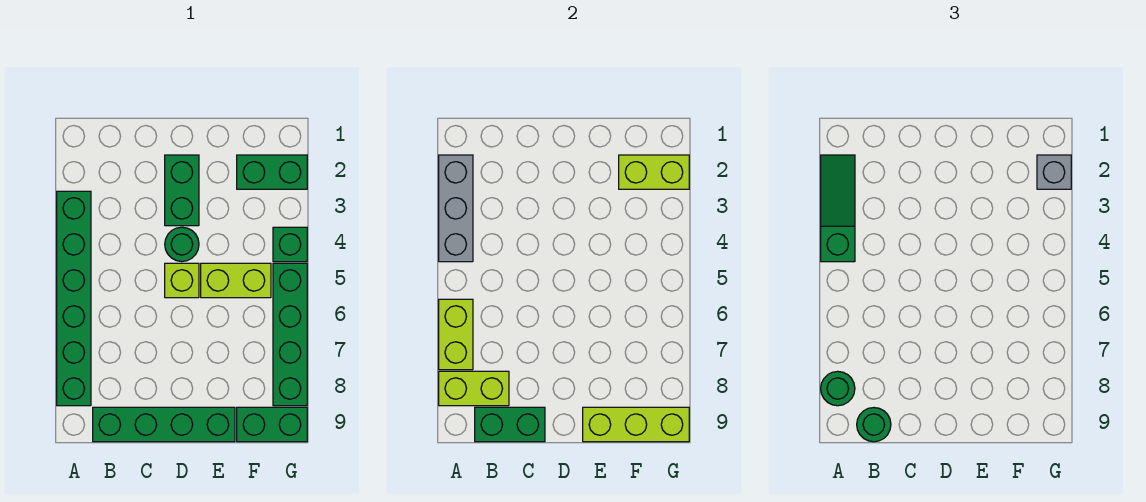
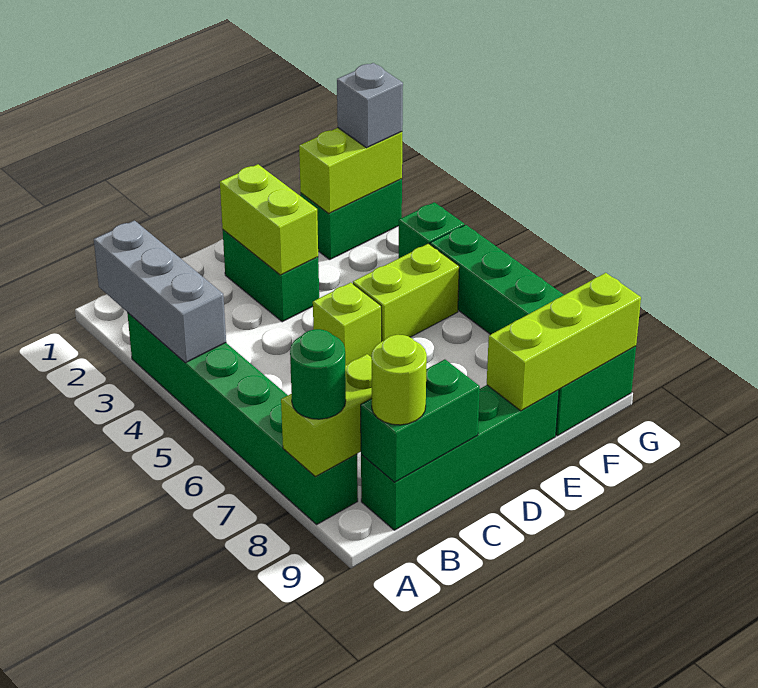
green 1x3 slope [821,155,855,262] -> none
lime 1x2 brick [439,299,473,370] -> lime 1x2 brick moved to [220,164,318,275]
green 1x1 round brick [857,408,891,442] -> lime 1x1 round brick [371,335,427,425]
green 1x1 round brick [165,227,199,262] -> none

